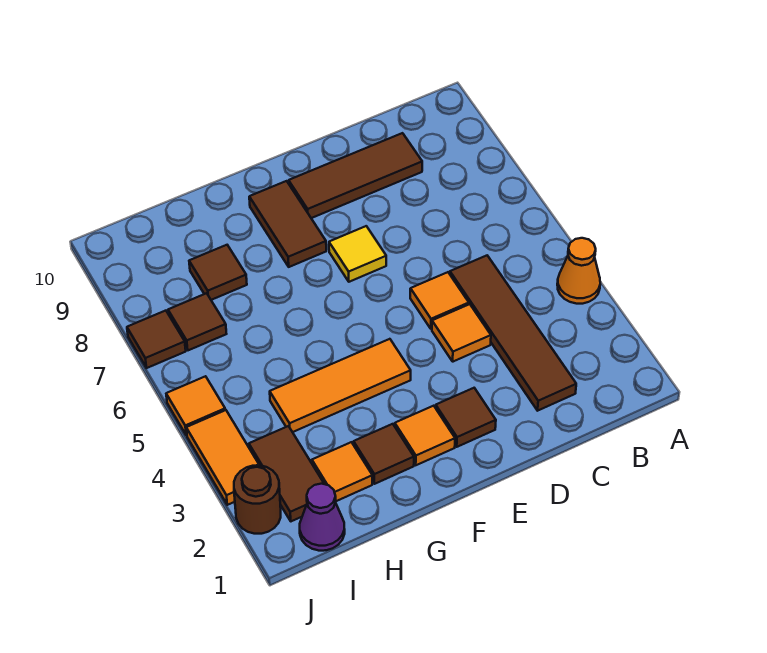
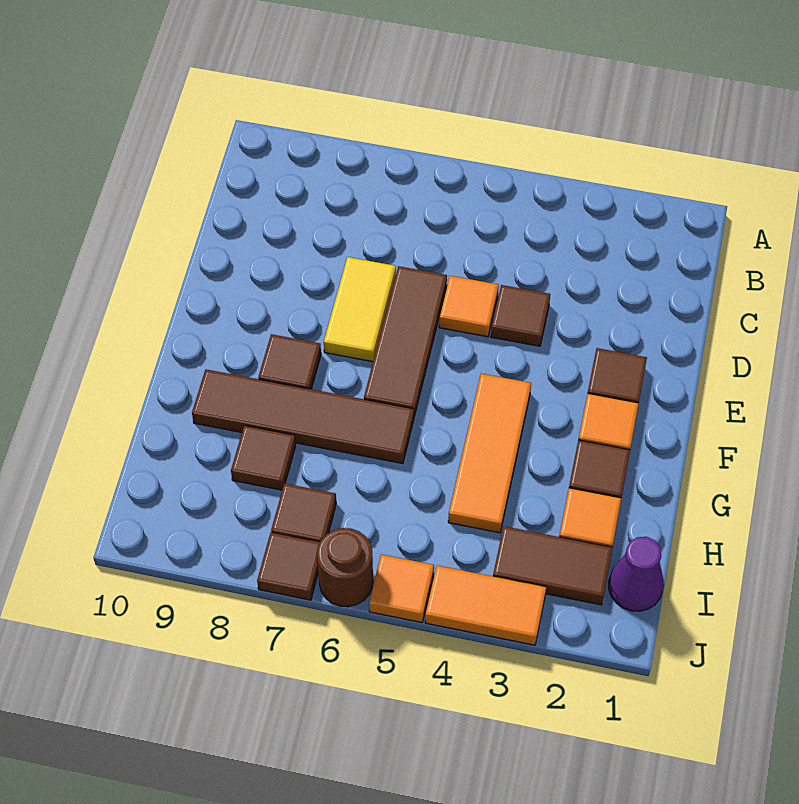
orange 1x1 cone [557,238,600,304] -> none
brown 1x4 tile [450,256,576,411] -> brown 1x4 tile moved to [192,369,414,464]
brown 1x3 tile [289,133,422,218] -> brown 1x3 tile moved to [364,266,447,417]
orange 1x1 tile [432,304,491,362] -> brown 1x1 tile [491,285,550,346]
yellow 1x1 tile [329,226,386,282] -> yellow 1x2 tile [324,257,396,362]
brown 1x2 tile [249,181,326,267] -> brown 1x1 tile [258,334,321,389]
brown 1x1 round brick [234,465,281,534] -> brown 1x1 round brick moved to [317,528,373,607]

